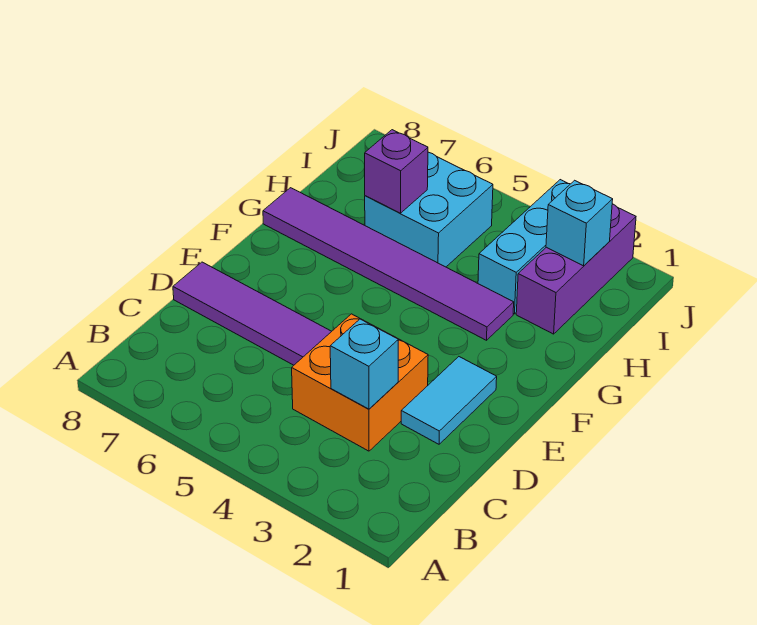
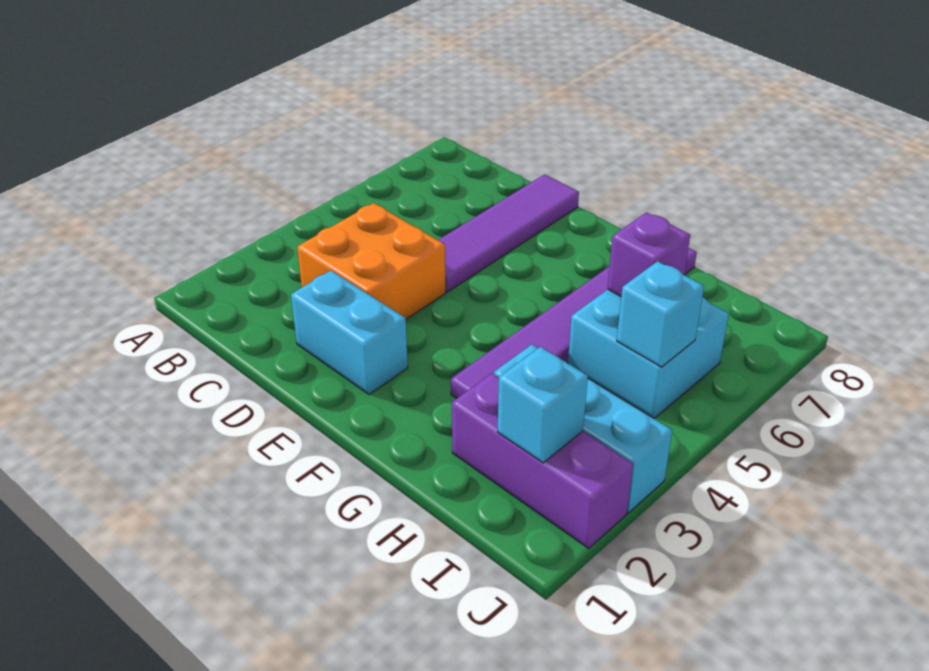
cyan 1x1 brick [330,319,398,409] -> cyan 1x1 brick moved to [617,261,704,367]
cyan 1x2 tile [401,357,497,444] -> cyan 1x2 brick [291,271,408,394]

